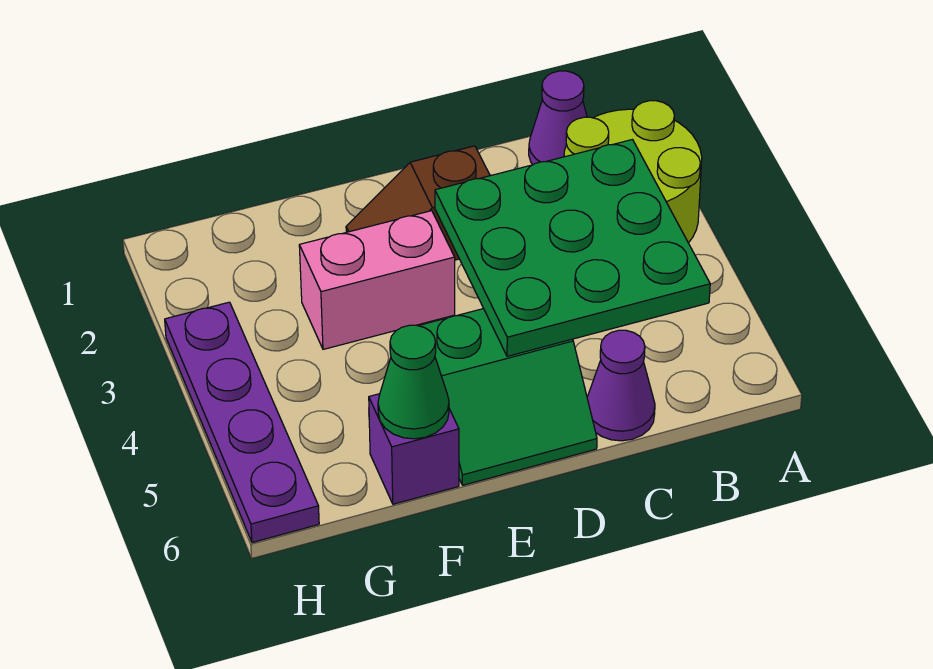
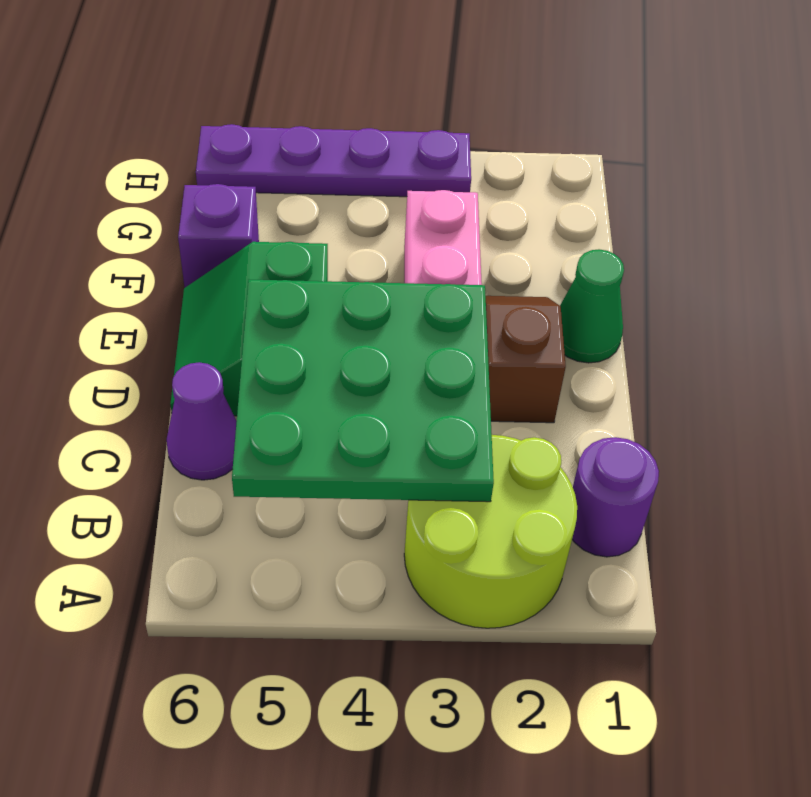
purple 1x1 cone [529,71,587,165] -> purple 1x1 round brick [572,437,659,557]
green 1x1 cone [378,325,449,439] -> green 1x1 cone moved to [560,249,624,363]

